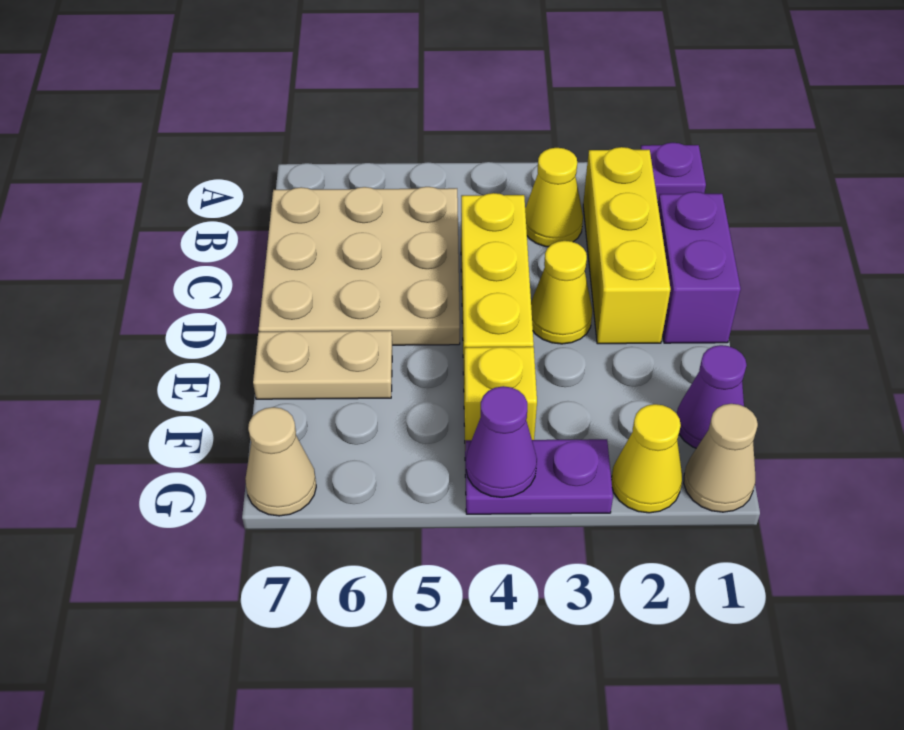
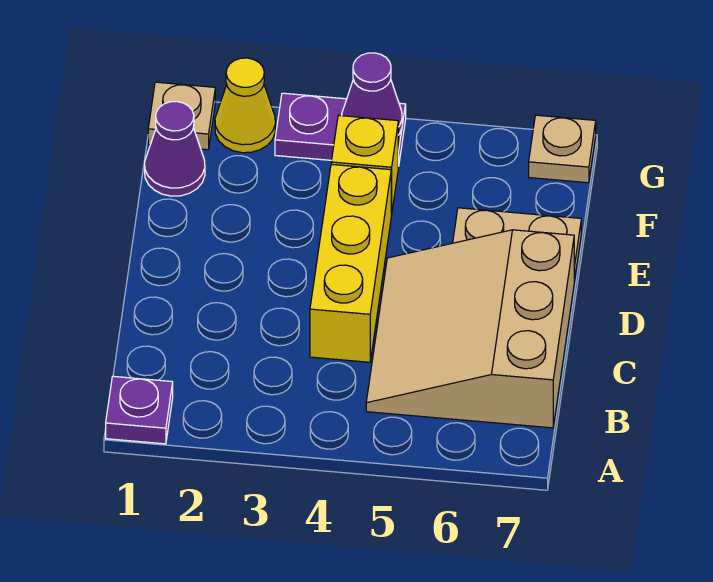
yellow 1x3 brick [583,147,671,344] -> none
yellow 1x1 cone [525,148,583,247] -> none
tan 3x3 plate [259,187,460,345] -> tan 3x3 slope [366,230,574,428]
purple 1x2 brick [658,192,741,343] -> none
yellow 1x1 cone [531,241,592,344] -> none
tan 1x1 cone [684,404,758,512] -> tan 1x1 plate [148,82,215,150]
tan 1x1 cone [245,407,316,516] -> tan 1x1 plate [529,115,596,183]

